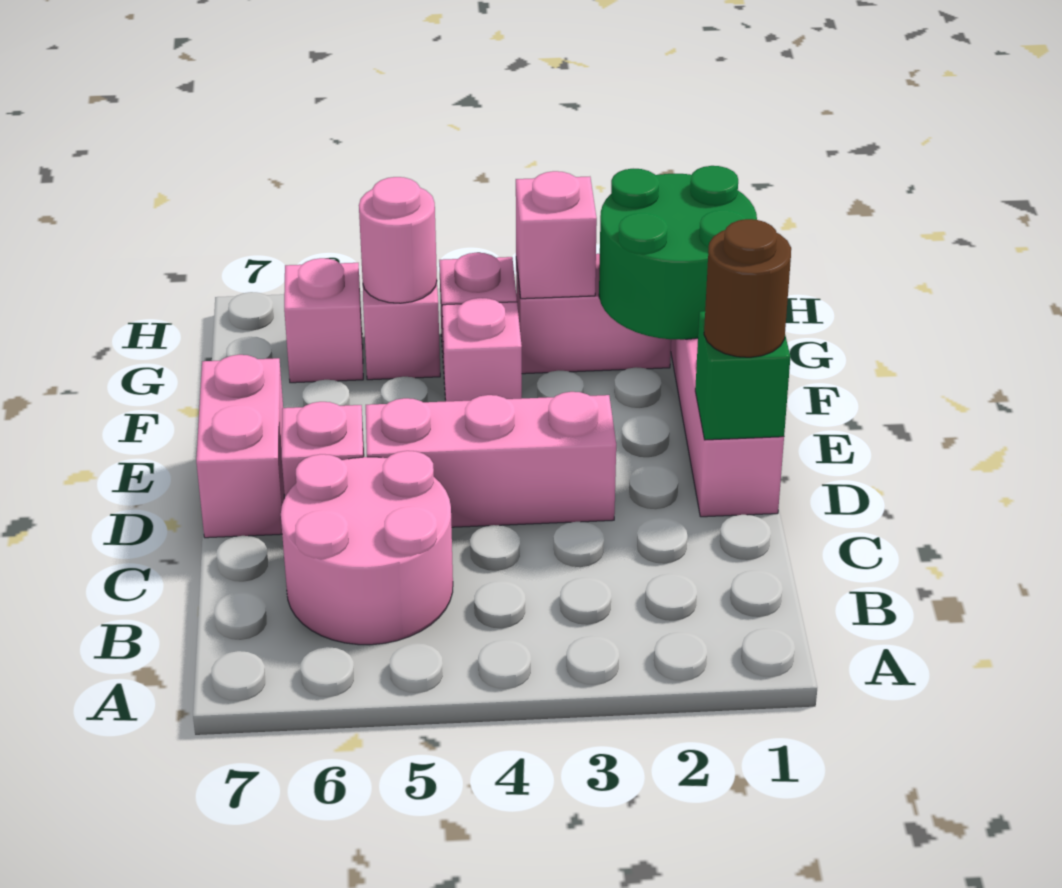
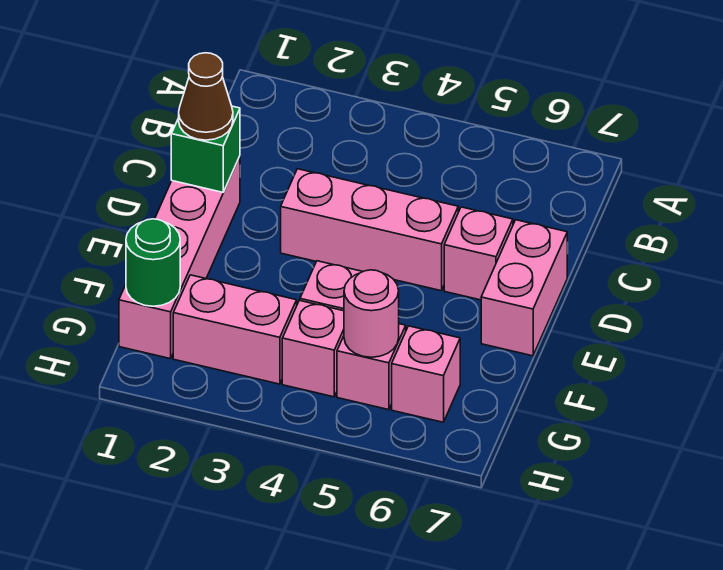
pink 2x2 round brick [281,451,453,645] -> none
brown 1x1 round brick [704,219,791,357] -> brown 1x1 cone [179,53,233,140]
green 2x2 round brick [599,166,757,340] -> green 1x1 round brick [126,219,180,306]
pink 1x1 brick [516,171,597,299] -> none

